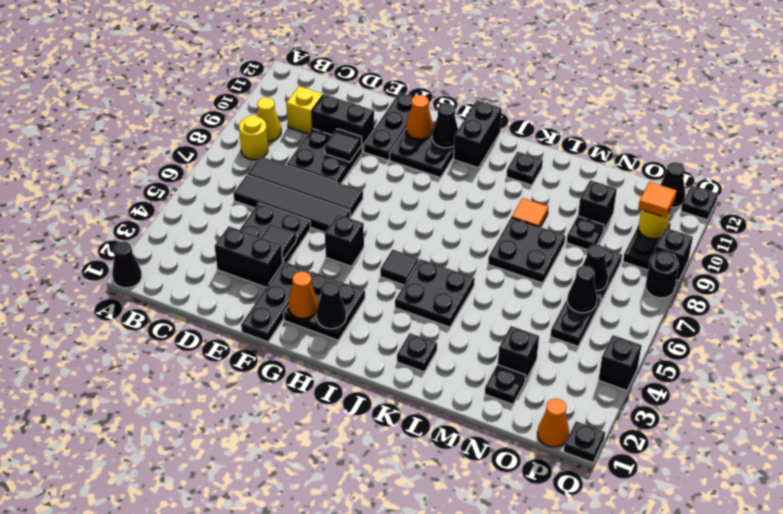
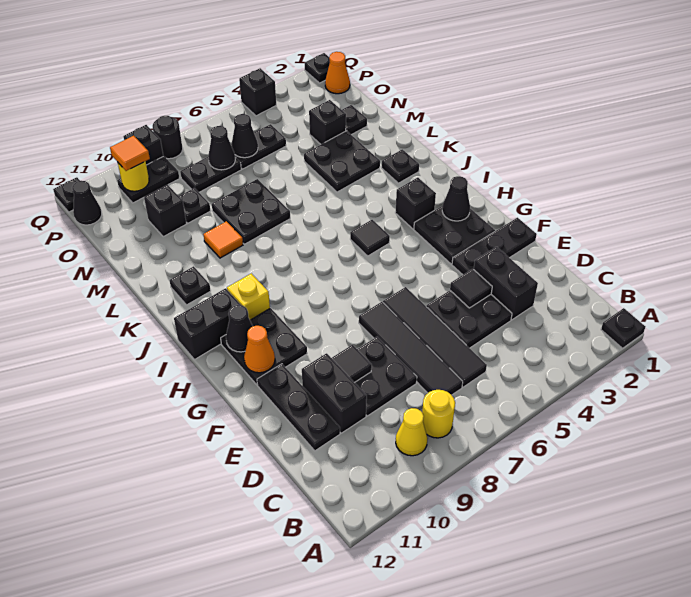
black 1x1 cone [112,242,142,288] -> black 1x1 plate [601,308,646,348]
yellow 1x1 brick [286,86,323,134] -> yellow 1x1 brick moved to [227,273,270,320]
black 1x3 plate [364,92,413,160] -> black 1x3 plate turned to [257,364,340,451]
orange 1x1 cone [289,271,318,318] -> none
black 1x1 brick [325,214,364,266] -> black 1x1 brick moved to [395,178,436,229]
black 2x2 plate [395,259,475,327] -> black 2x2 plate moved to [304,131,380,192]

